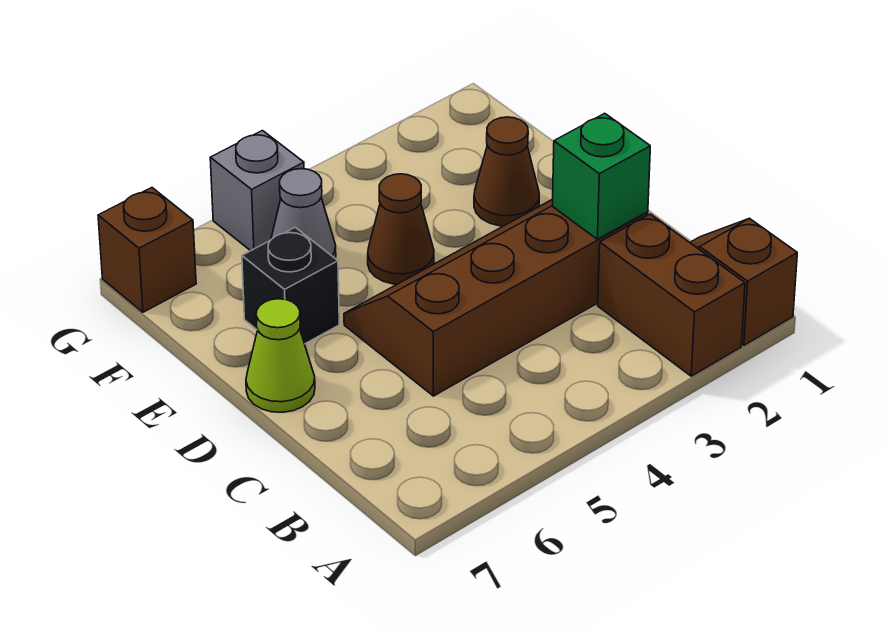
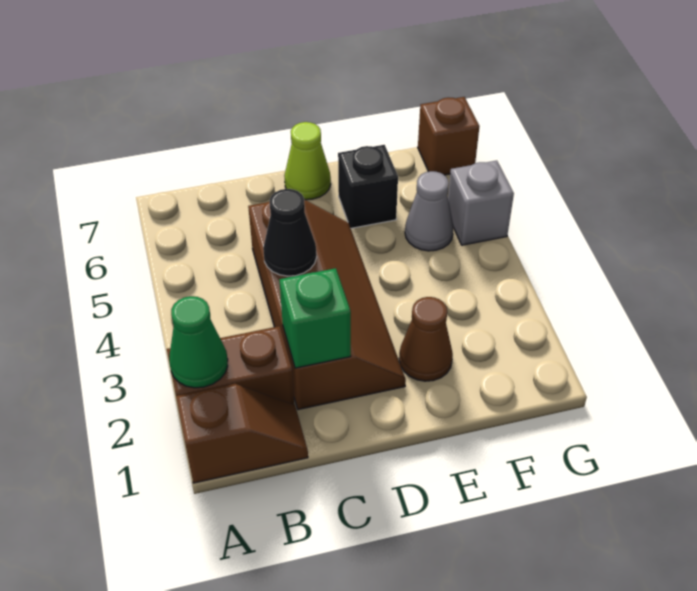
none -> green 1x1 cone [169,296,228,388]
none -> black 1x1 cone [263,189,317,276]
brown 1x1 cone [368,174,434,284] -> none

